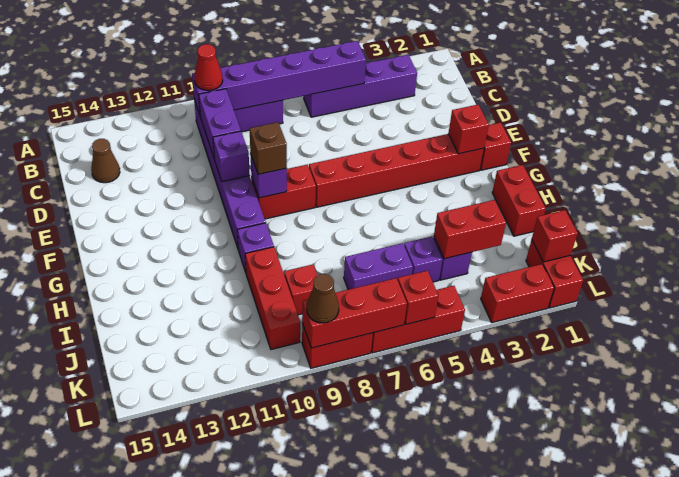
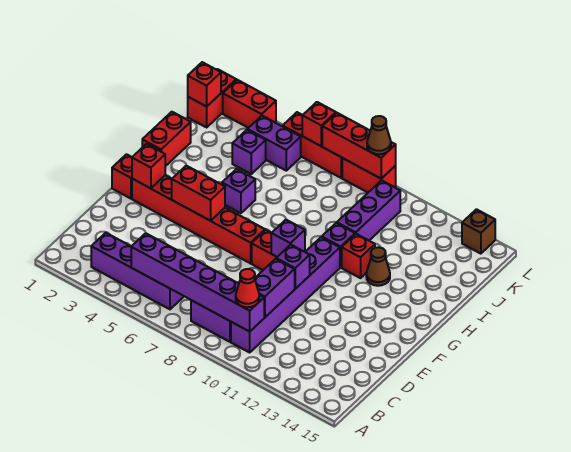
brown 1x1 cone [91,139,120,183] -> brown 1x1 cone moved to [366,247,390,286]
brown 1x1 brick [249,122,287,174] -> brown 1x1 brick moved to [462,209,495,254]
red 1x3 brick [245,247,300,350] -> purple 1x3 brick [337,180,400,240]
red 1x2 brick [434,200,506,259] -> red 1x2 brick moved to [172,166,225,221]
purple 1x1 brick [404,236,443,282] -> purple 1x1 brick moved to [222,169,255,213]
purple 1x2 brick [344,243,413,290] -> purple 1x2 brick moved to [247,116,301,171]
red 1x1 brick [284,264,318,315] -> red 1x1 brick moved to [342,234,375,278]

